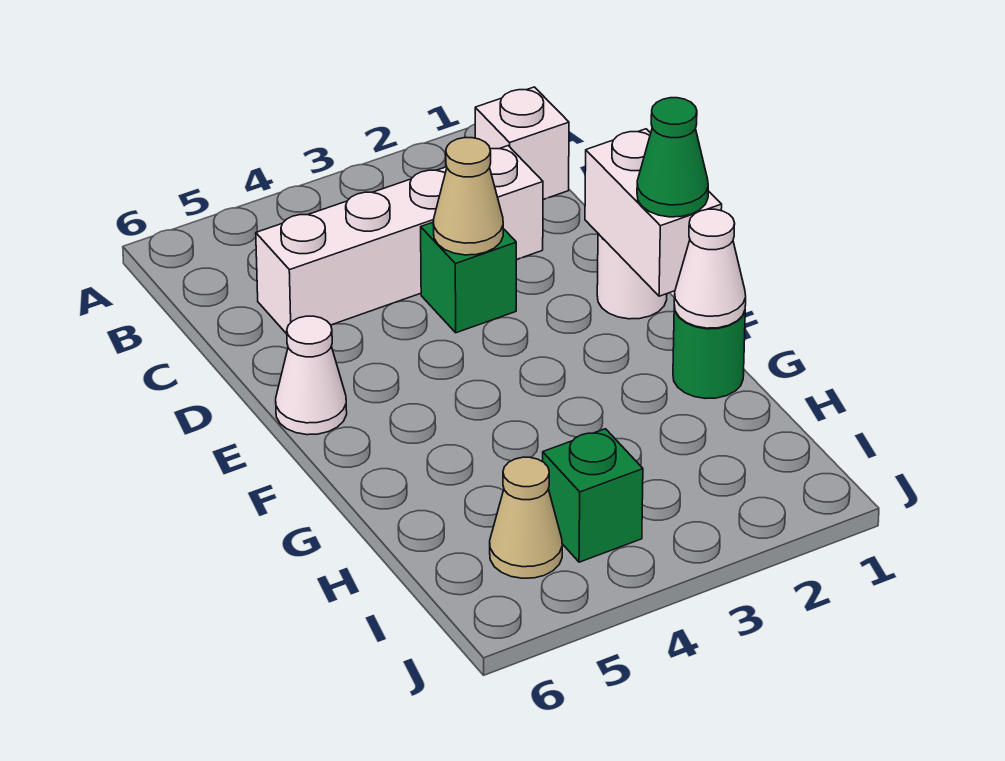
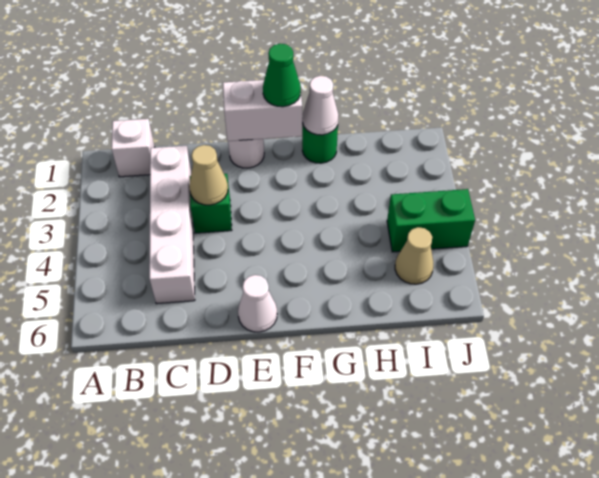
green 1x1 brick [543,429,643,562] -> green 1x2 brick [387,189,475,252]

